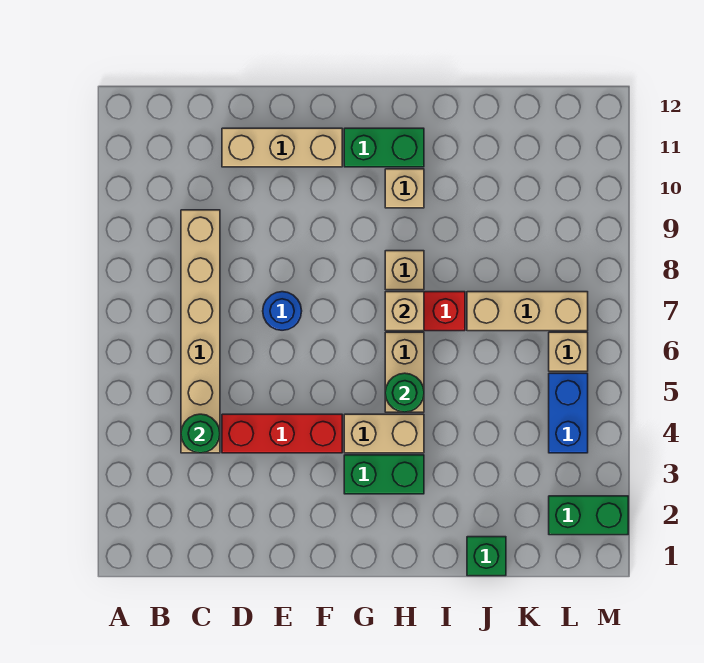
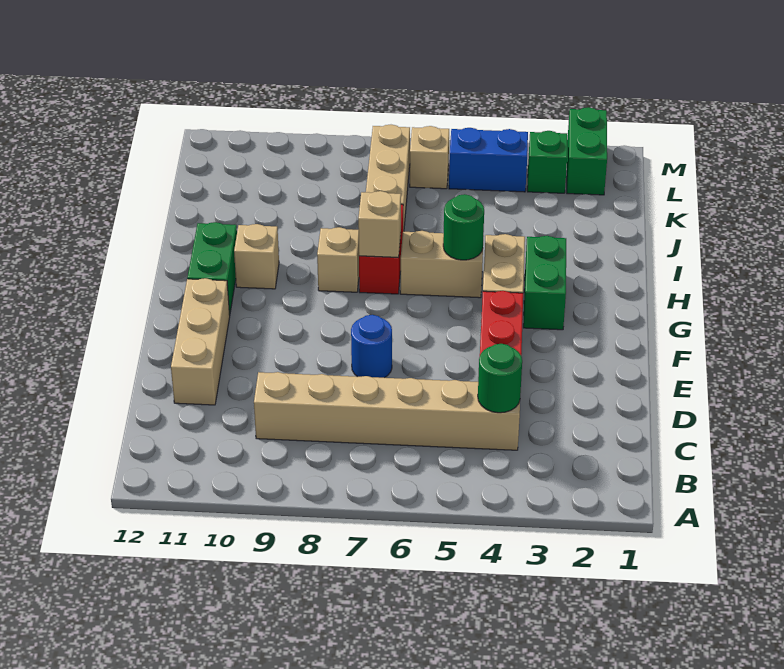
green 1x1 brick [467,537,506,576] -> green 1x1 brick moved to [527,131,567,193]

